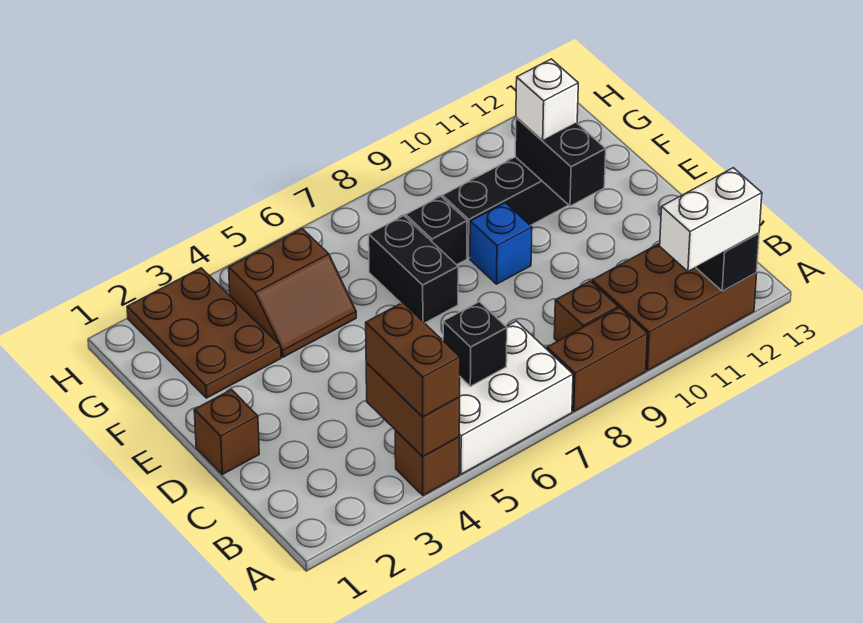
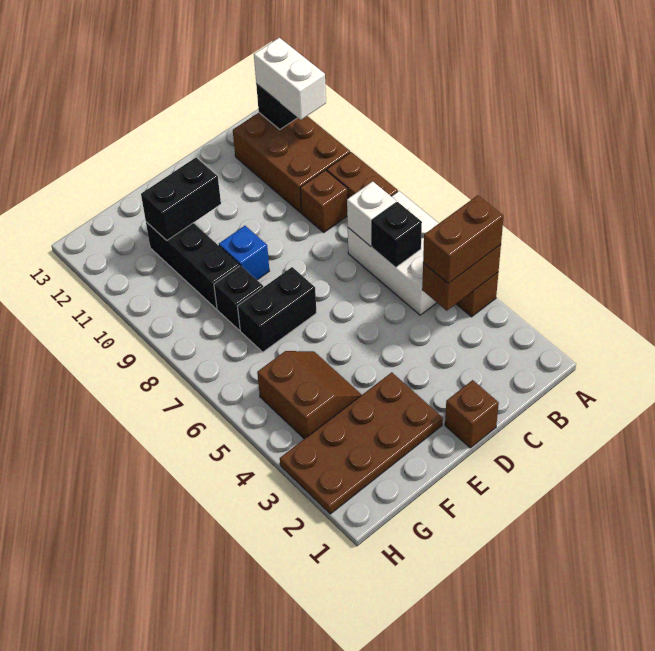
brown 2x3 plate [127,268,281,398] -> brown 2x4 plate [280,372,443,514]
white 1x1 brick [516,59,578,141] -> white 1x1 brick moved to [347,181,396,246]

